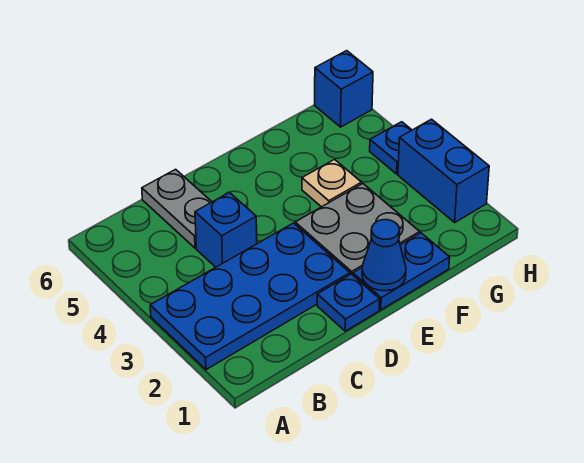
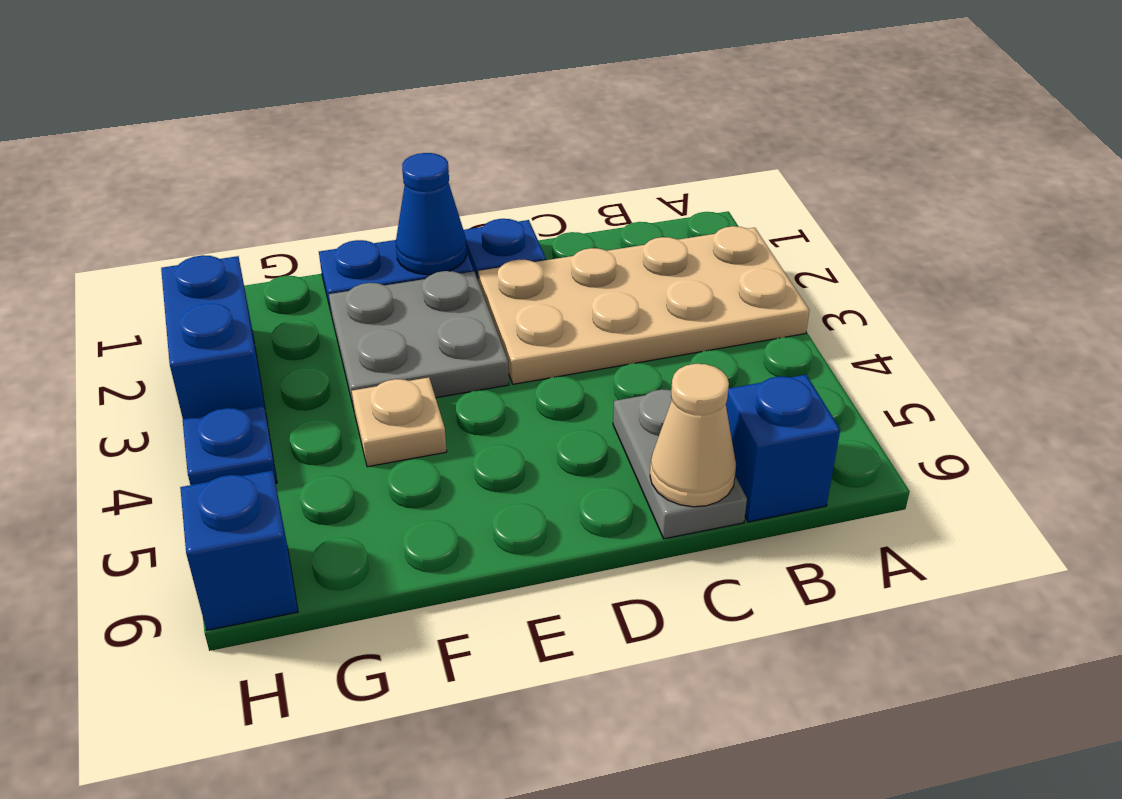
blue 2x4 plate [150,223,350,370] -> tan 2x4 plate [478,226,810,384]
blue 1x1 brick [195,192,257,267] -> blue 1x1 brick moved to [726,375,840,522]
none -> tan 1x1 cone [650,364,736,507]

